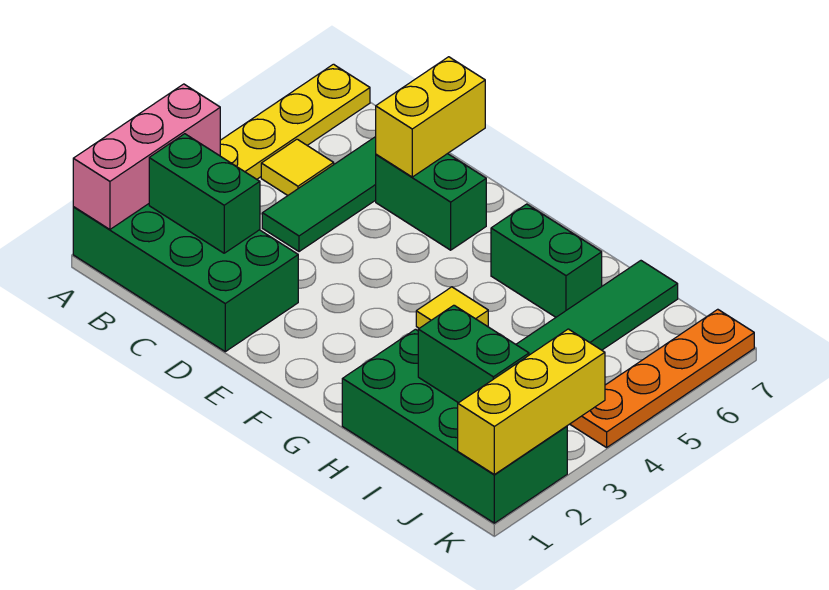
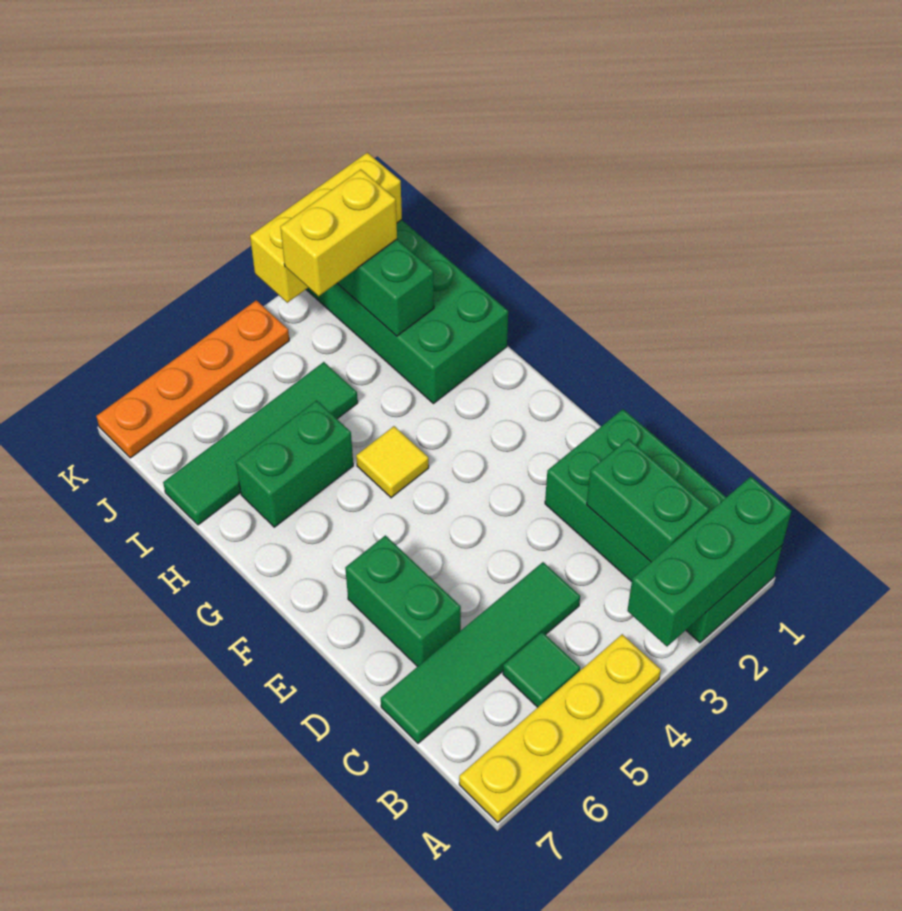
pink 1x3 brick [73,84,220,229] -> green 1x3 brick [627,477,792,646]
yellow 1x1 tile [261,139,334,195] -> green 1x1 tile [503,632,580,707]
yellow 1x2 brick [376,57,485,177] -> yellow 1x2 brick moved to [280,169,397,296]
green 1x2 brick [491,204,602,317] -> green 1x2 brick turned to [236,400,353,527]

